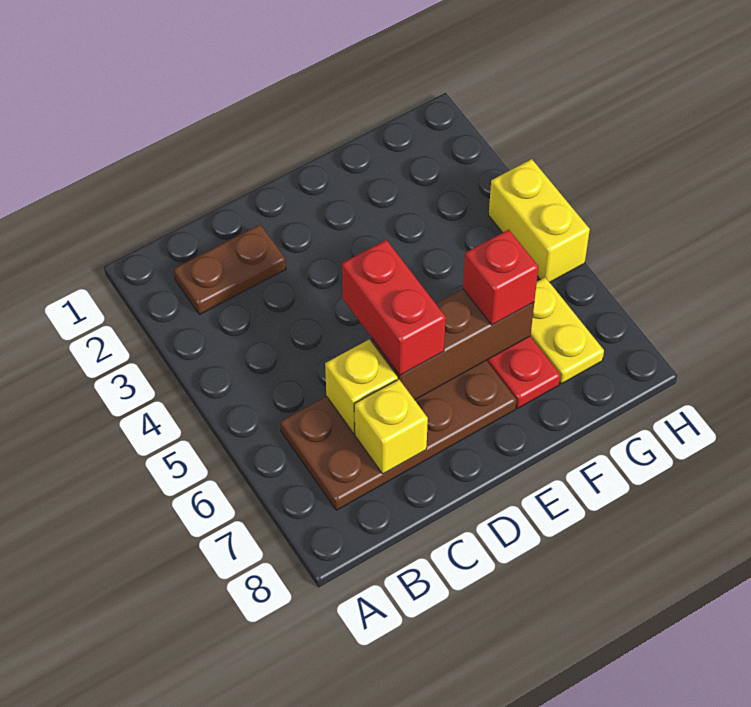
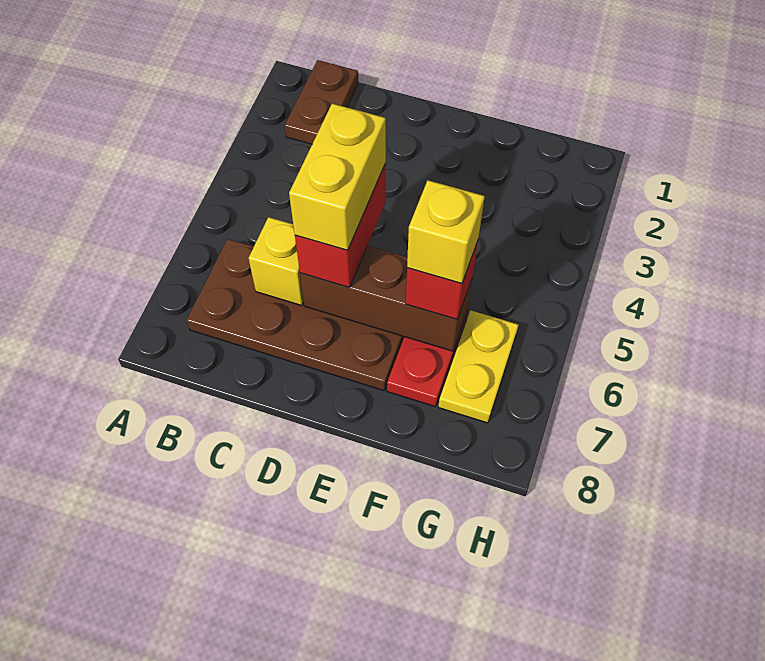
brown 1x2 plate [174,224,286,315] -> brown 1x2 plate turned to [285,60,358,144]
yellow 1x1 brick [354,379,428,474] -> yellow 1x1 brick moved to [407,180,485,283]
yellow 1x2 brick [489,159,590,282] -> yellow 1x2 brick moved to [289,104,386,250]

